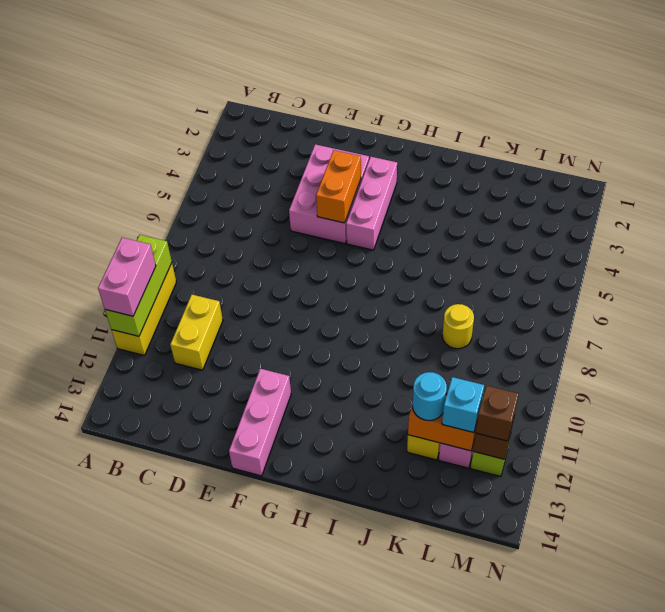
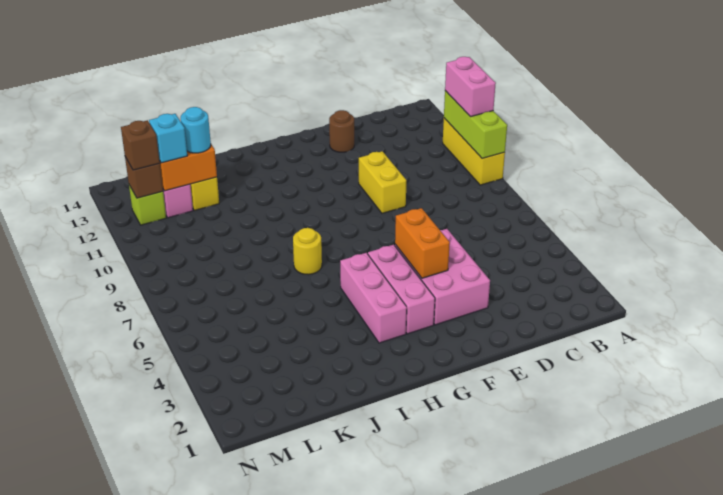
yellow 1x2 brick [170,295,223,370] -> yellow 1x2 brick moved to [359,151,406,213]
none -> brown 1x1 round brick [329,110,354,152]
pink 1x3 brick [229,369,291,476] -> pink 1x3 brick moved to [340,253,407,343]
yellow 1x1 round brick [442,304,474,349] -> yellow 1x1 round brick moved to [293,228,322,275]

